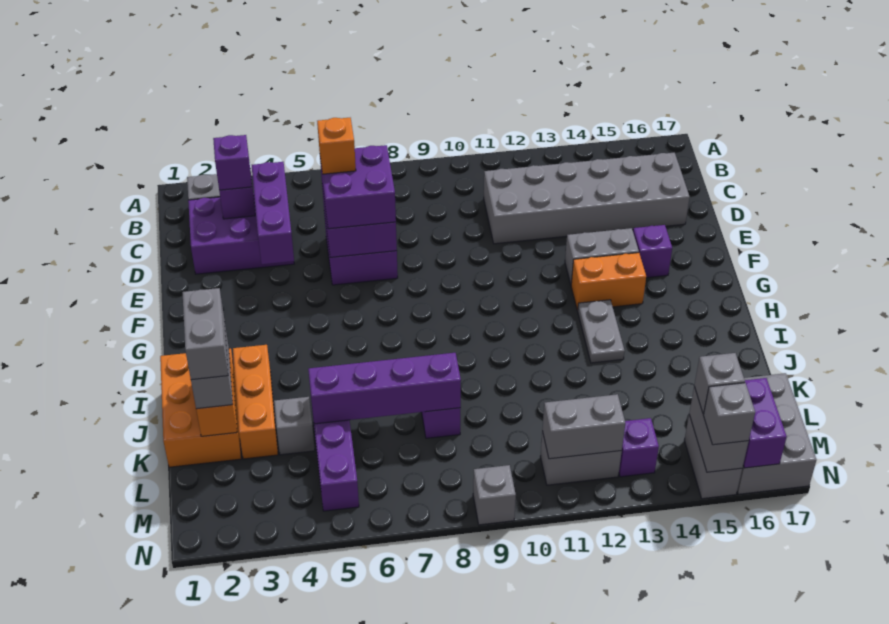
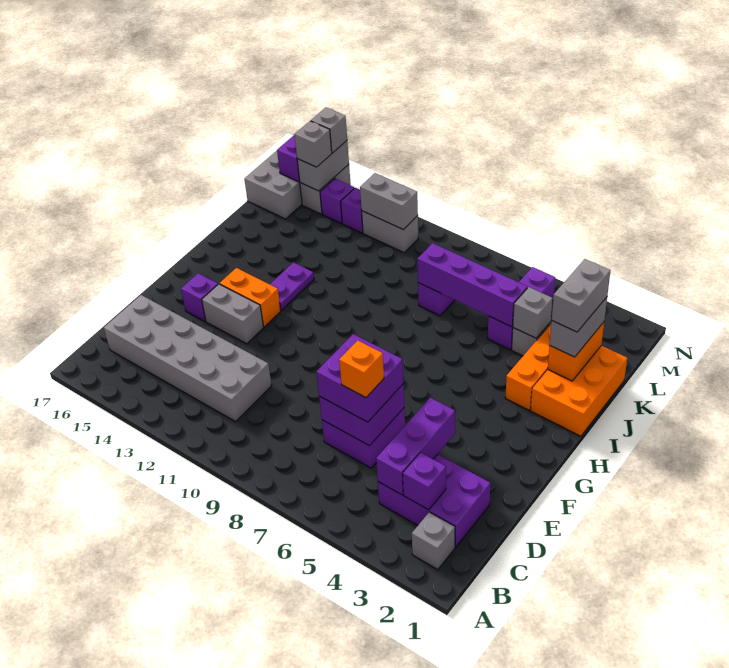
purple 1x1 brick [213,135,252,190] -> purple 1x1 brick moved to [320,179,354,223]
grey 1x2 plate [578,300,625,363] -> purple 1x2 plate [270,262,314,310]
grey 1x1 brick [473,465,516,525] -> grey 1x1 brick moved to [513,287,553,338]

